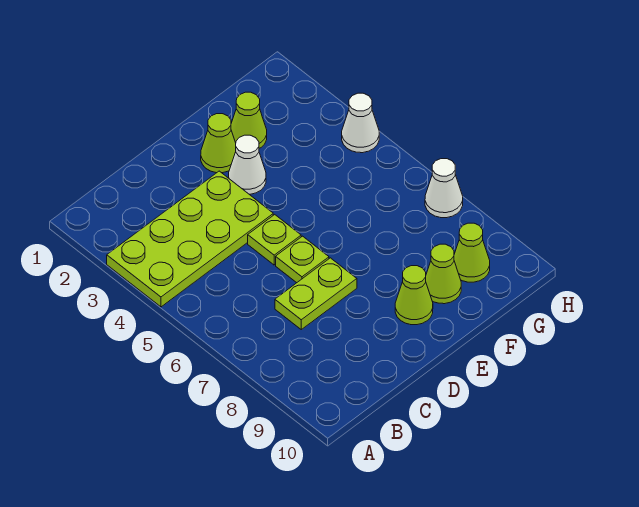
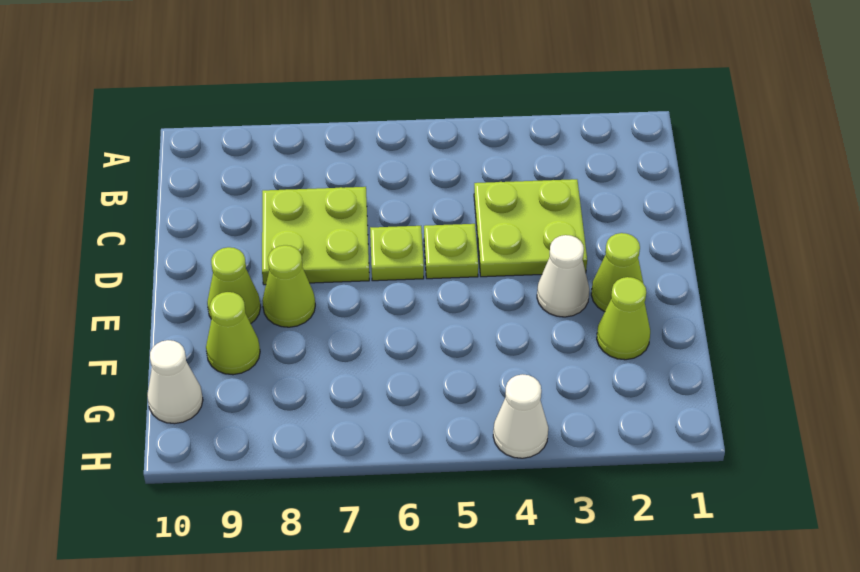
lime 2x4 plate [107,171,273,307] -> lime 2x2 plate [474,179,587,277]
lime 1x2 plate [275,258,357,329] -> lime 2x2 plate [262,187,369,285]
lime 1x1 cone [454,223,490,282] -> lime 1x1 cone moved to [262,245,315,327]
white 1x1 cone [425,159,463,218] -> white 1x1 cone moved to [147,340,203,424]

